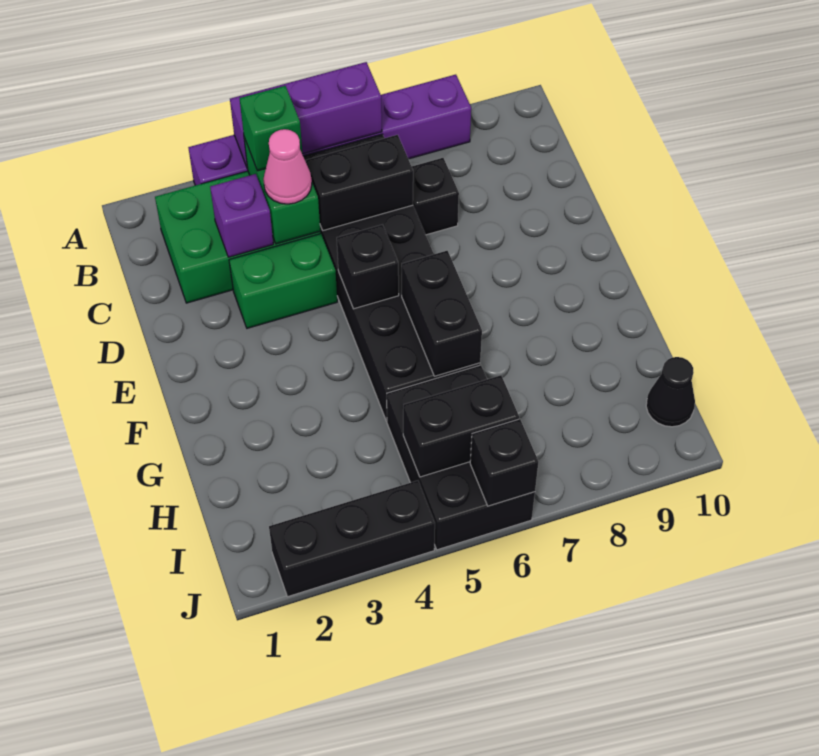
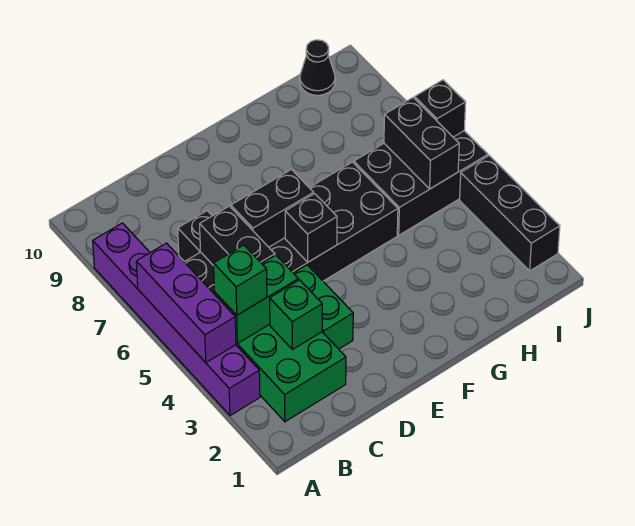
purple 1x1 brick [210,174,273,257] -> green 1x1 brick [270,280,322,349]
pink 1x1 cone [263,129,312,204] -> none
black 1x2 brick [402,251,482,376] -> black 1x2 brick moved to [231,169,314,247]

